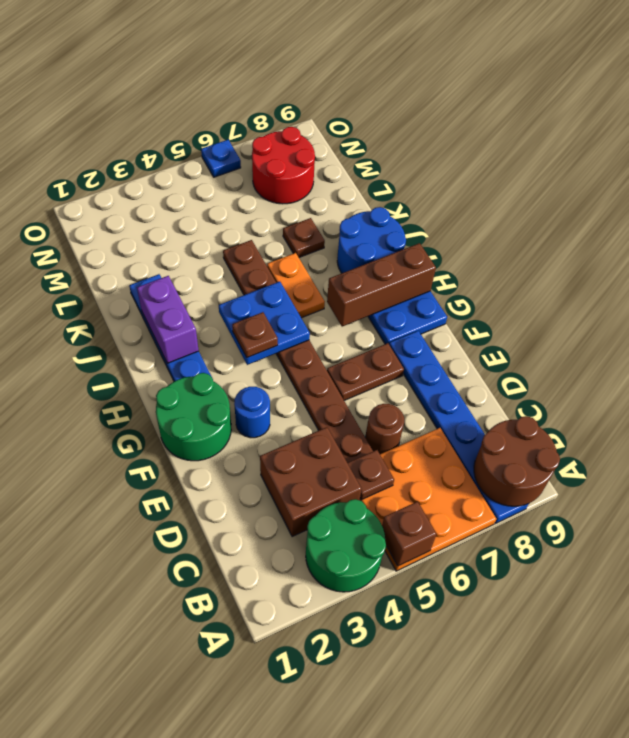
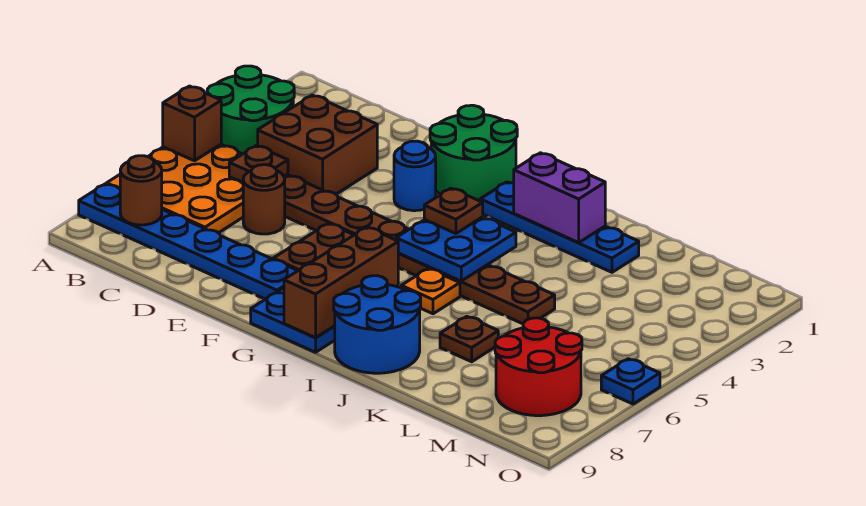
brown 2x2 round brick [474,416,560,506] -> brown 1x1 round brick [120,156,162,225]
orange 1x2 plate [267,253,325,318] -> orange 1x1 plate [401,269,460,314]

